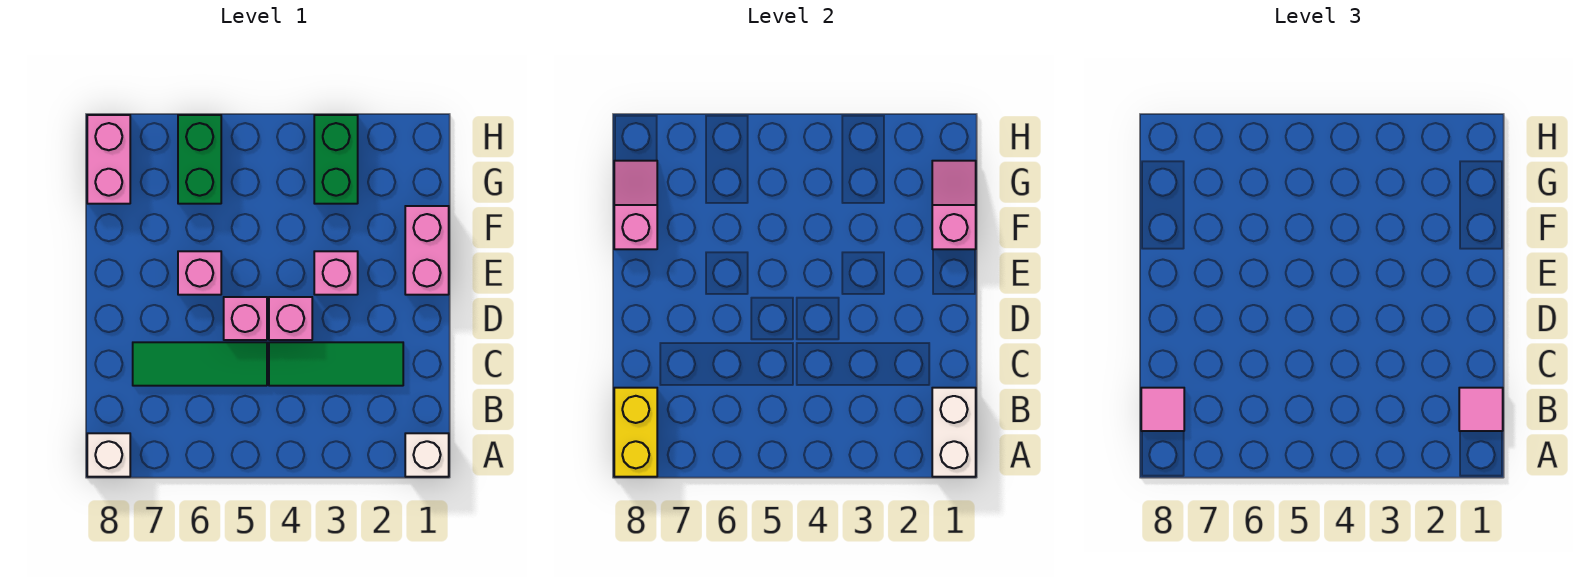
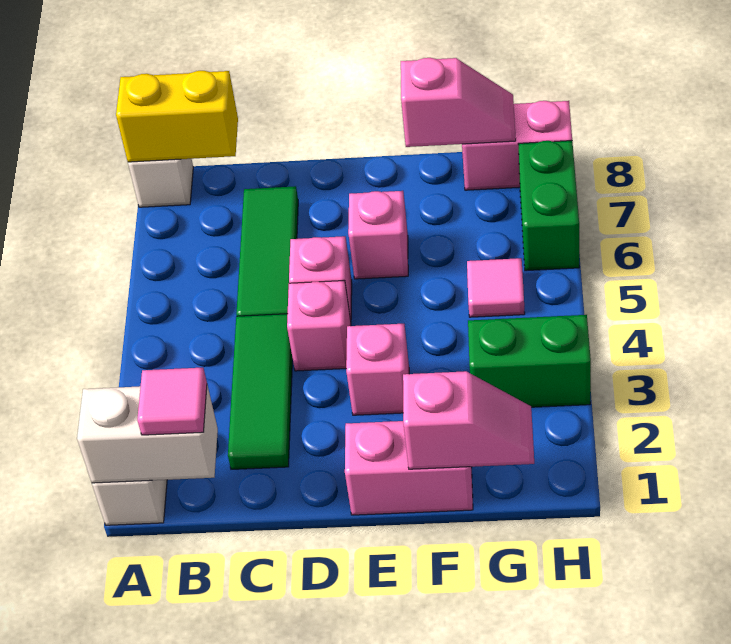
pink 1x1 tile [1141,388,1184,431] -> pink 1x1 tile moved to [467,258,525,317]
green 1x2 brick [178,115,221,204] -> green 1x2 brick turned to [518,141,579,271]

